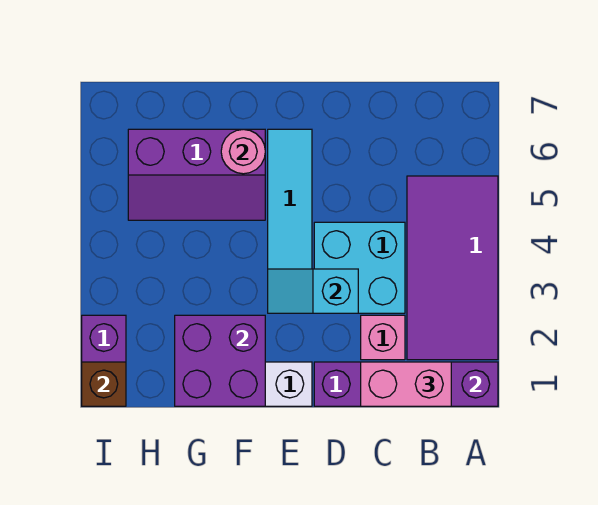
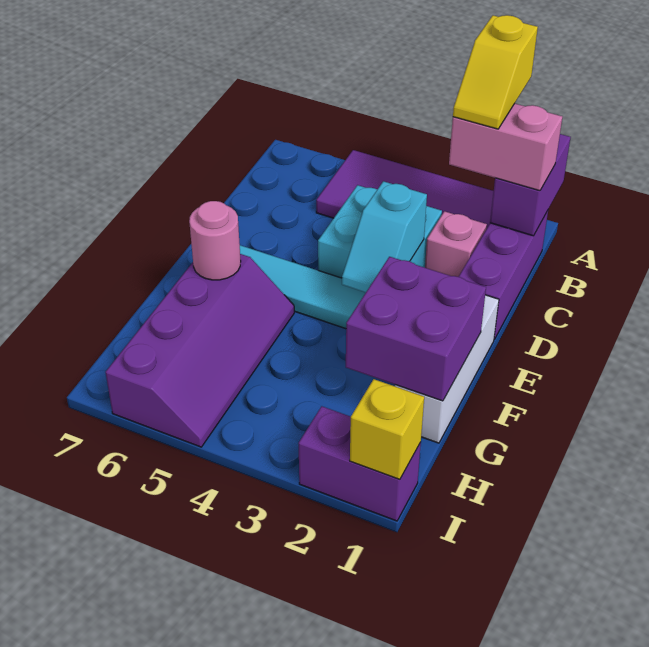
none -> yellow 1x2 slope [453,15,538,129]
pink 1x2 brick [361,362,451,406] -> pink 1x2 brick turned to [449,103,562,191]
purple 2x3 slope [128,129,265,220] -> purple 2x4 slope [106,254,294,447]
brown 1x1 brick [82,362,126,406] -> yellow 1x1 brick [350,379,424,479]

